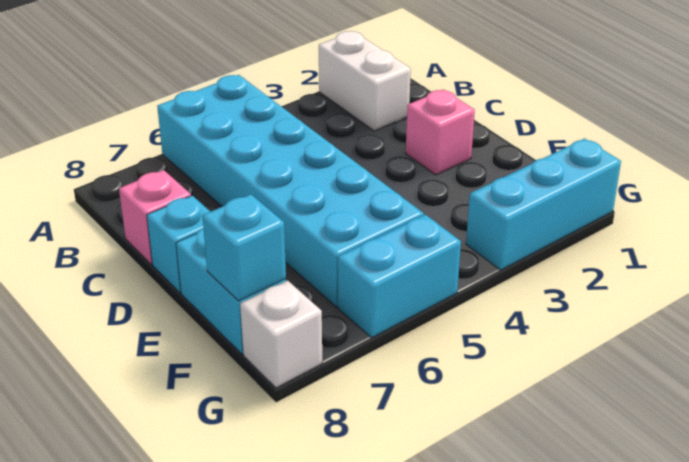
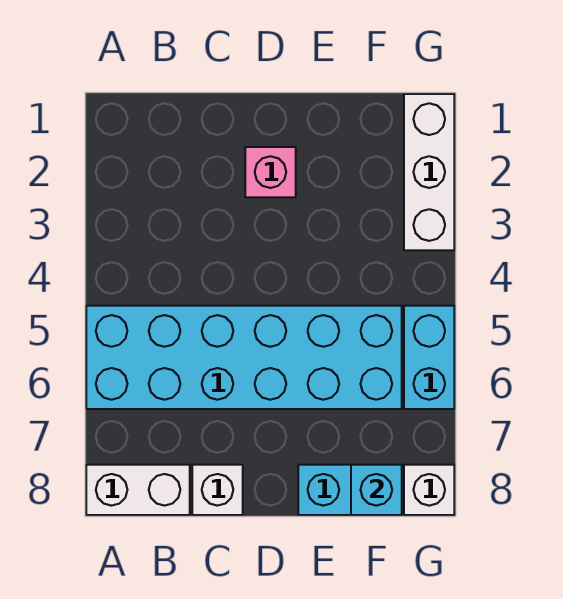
white 1x2 brick [319,31,411,131] -> white 1x2 brick moved to [86,465,190,515]
pink 1x1 brick [119,170,191,265] -> white 1x1 brick [192,465,243,515]
cyan 1x1 brick [147,196,210,293] -> none
cyan 1x3 brick [466,139,621,270] -> white 1x3 brick [404,94,454,250]

